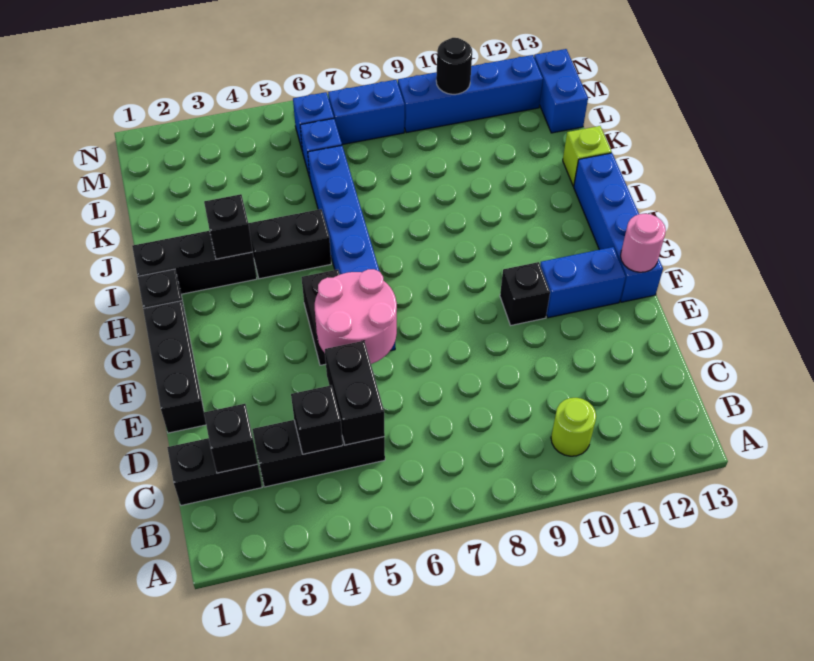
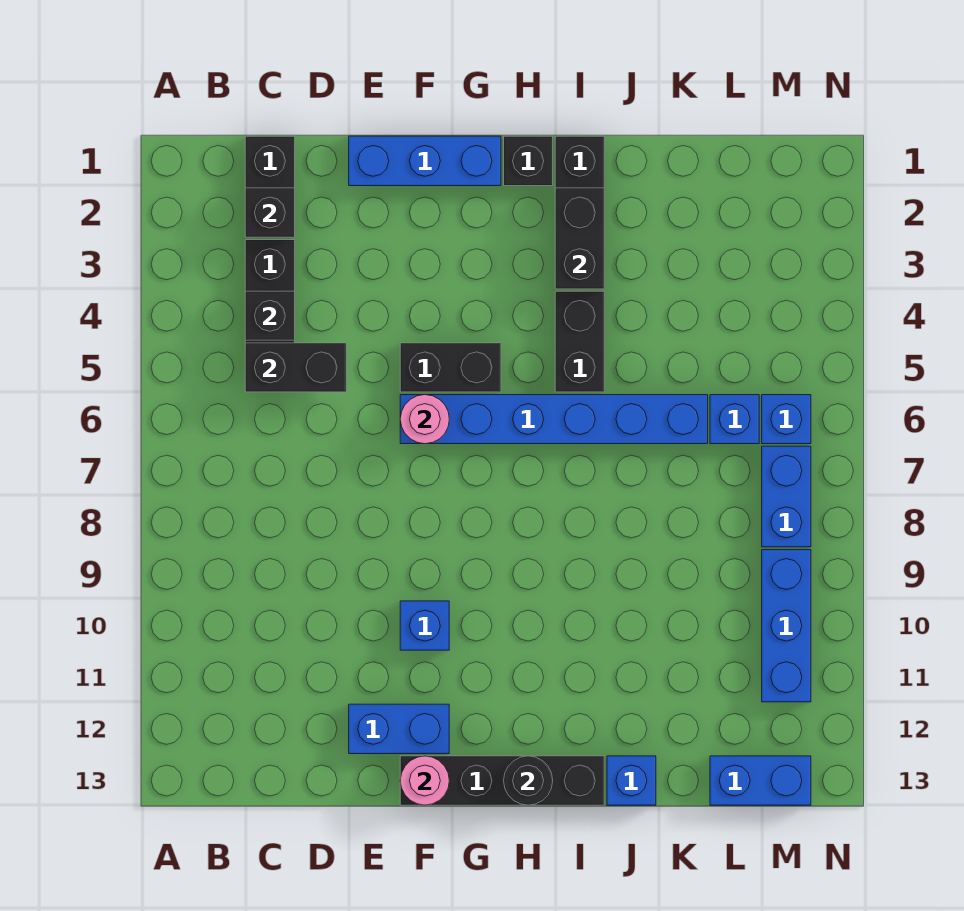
lime 1x1 round brick [551,398,596,456] -> none
black 1x3 brick [143,301,206,433] -> blue 1x3 brick [349,136,501,186]
pink 2x2 round brick [315,269,397,364] -> pink 1x1 round brick [400,395,449,444]
black 1x1 brick [500,262,550,325] -> blue 1x1 brick [400,601,449,650]
blue 1x2 brick [540,247,626,318] -> blue 1x2 brick turned to [349,704,449,754]
blue 1x4 brick [574,153,663,302] -> black 1x4 brick [400,756,604,805]
black 1x1 brick [204,194,253,259] -> black 1x2 brick [555,188,604,289]
lime 1x1 brick [563,126,612,186] -> blue 1x1 brick [607,756,656,805]
blue 1x4 brick [398,55,543,133] -> blue 1x3 brick [762,550,811,702]
black 1x1 round brick [436,38,472,94] -> black 1x1 round brick moved to [504,756,553,805]

